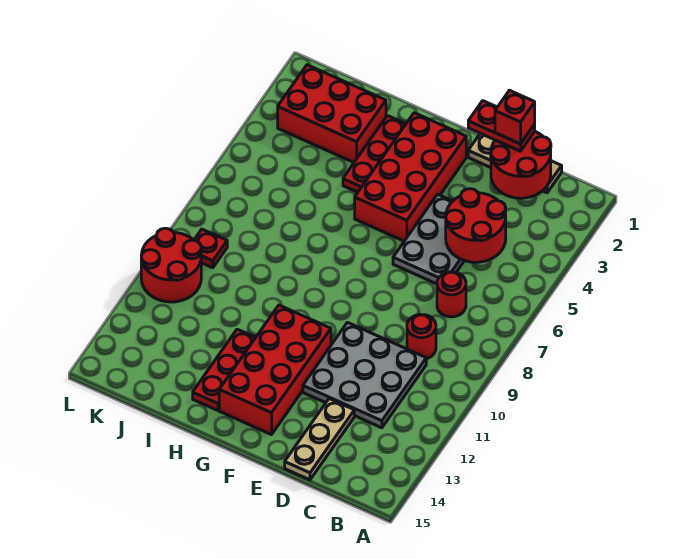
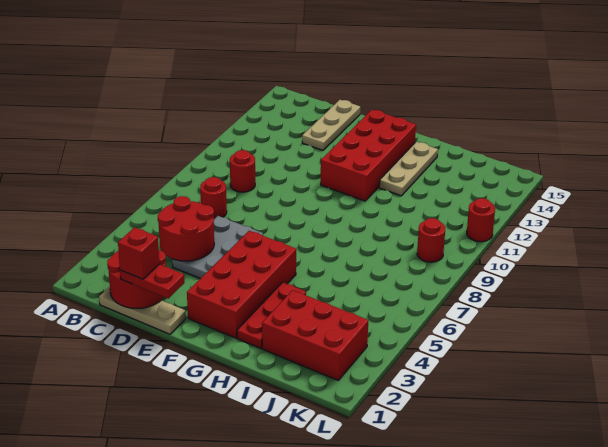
grey 3x3 plate [303,323,426,428] -> none
red 1x3 plate [193,329,256,411] -> tan 1x3 plate [379,142,438,196]
red 1x1 plate [194,229,227,268] -> red 1x1 round brick [417,218,445,262]
red 2x2 round brick [141,228,201,302] -> red 1x1 round brick [467,198,495,242]

